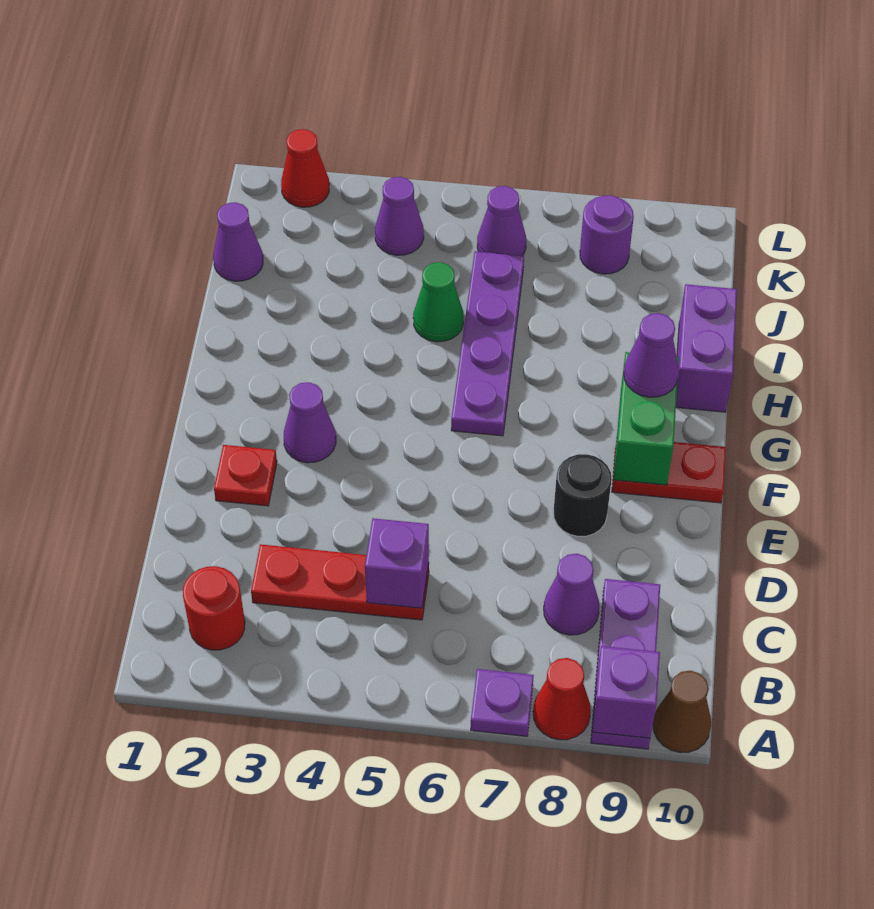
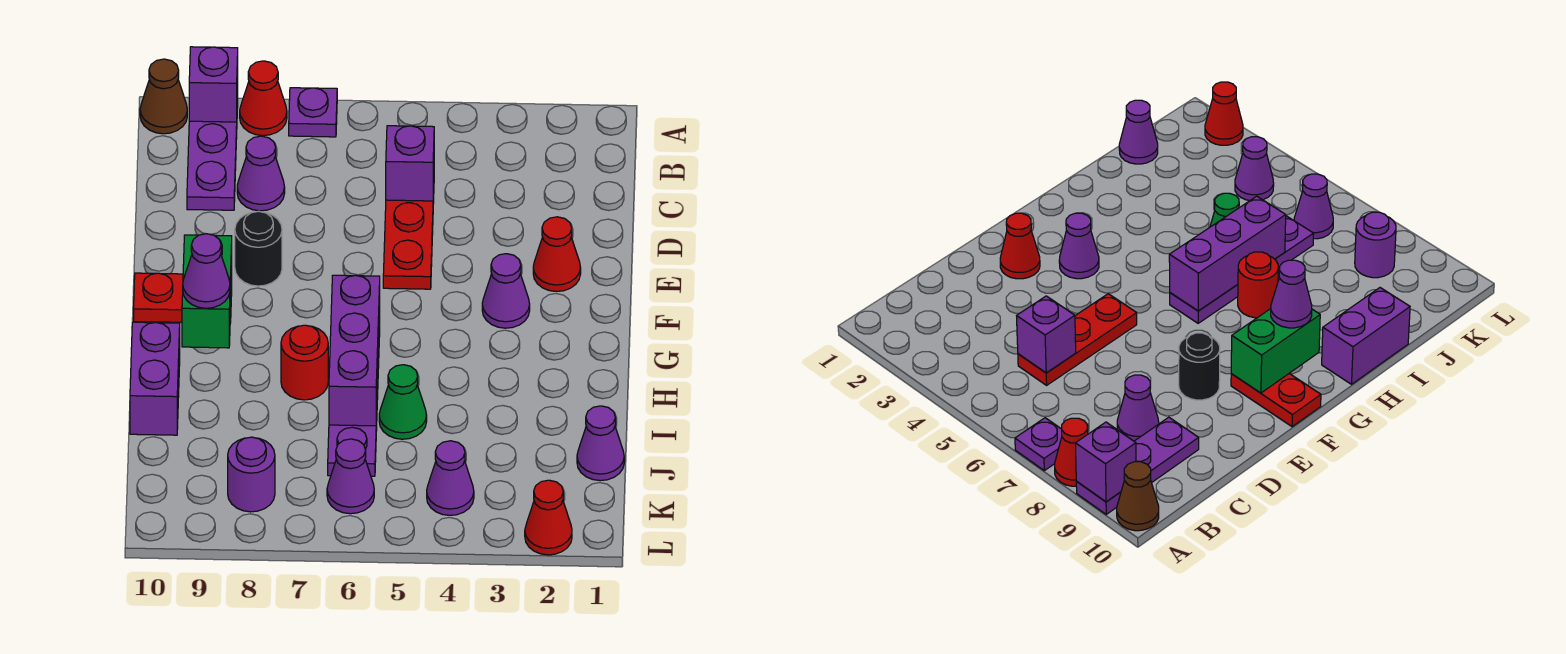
red 1x1 round brick [183,566,245,650] -> red 1x1 round brick moved to [281,325,328,400]
red 1x3 plate [251,544,429,620] -> red 1x3 plate turned to [383,191,434,289]
red 1x1 plate [214,445,277,506] -> red 1x1 cone [533,217,581,292]
none -> purple 1x3 brick [329,275,380,426]

